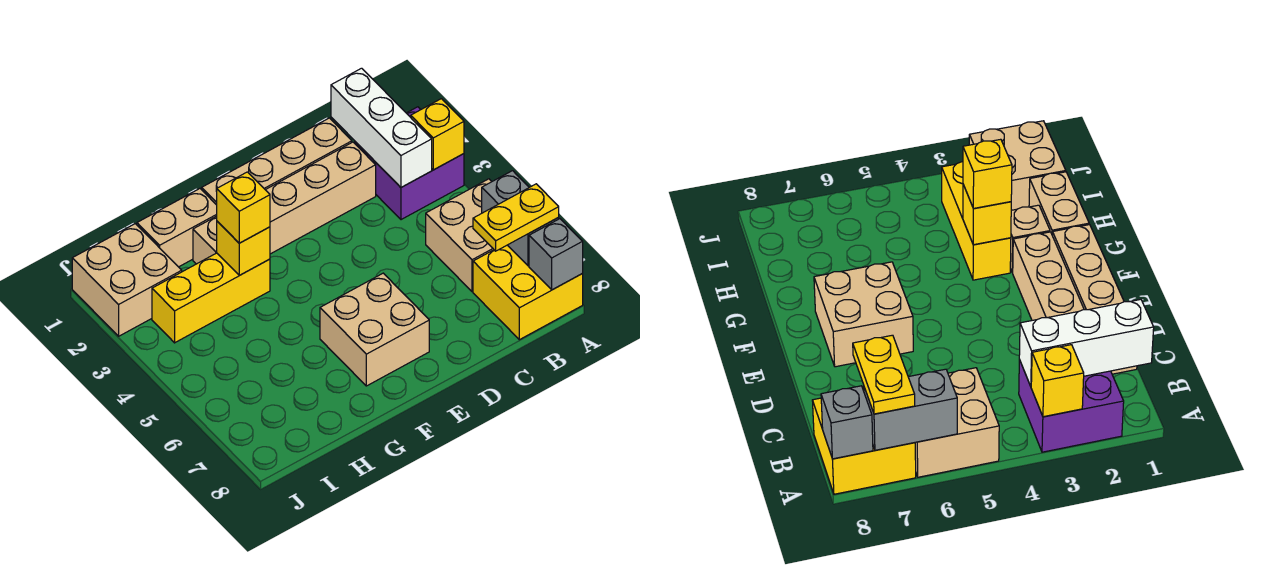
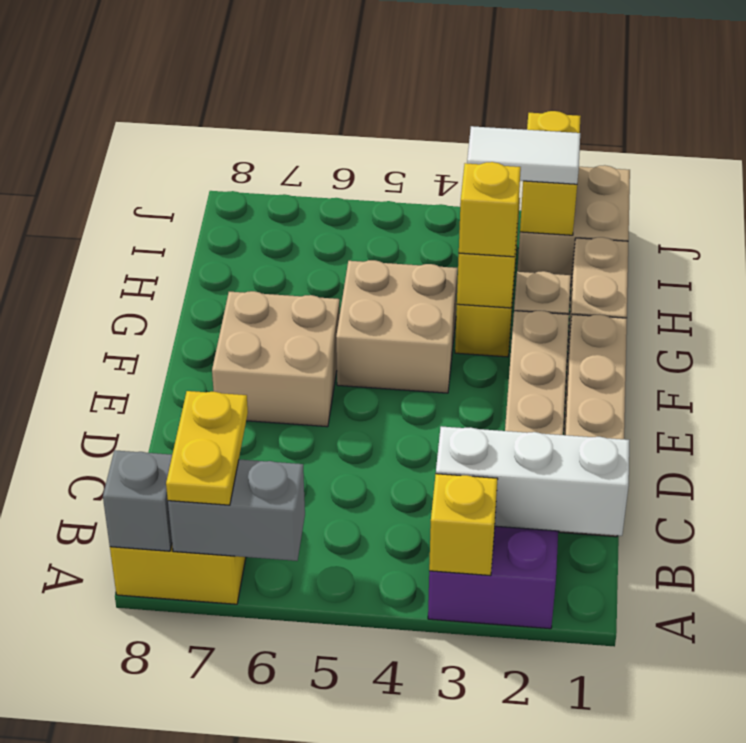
tan 2x2 brick [426,179,494,292] -> tan 2x2 brick moved to [336,260,458,393]
none -> yellow 1x2 brick [520,111,581,235]
none -> white 1x2 tile [467,126,580,184]

